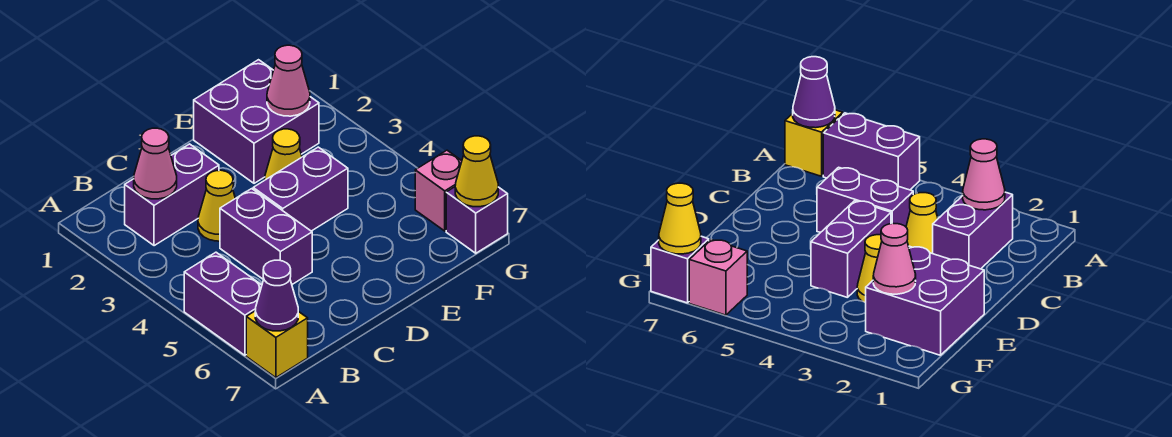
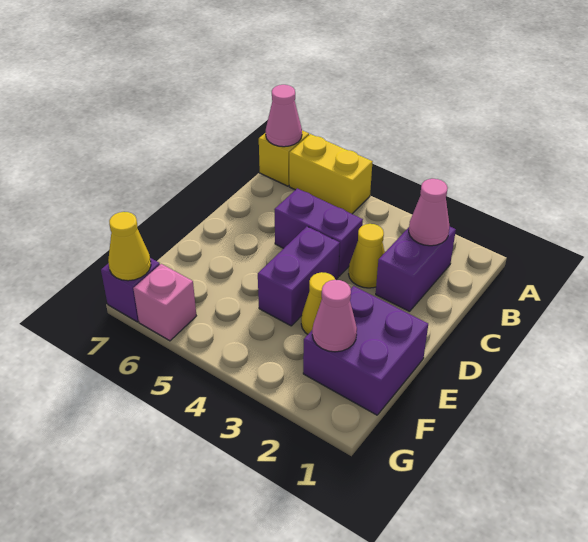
purple 1x2 brick [184,252,262,355] -> yellow 1x2 brick [289,134,373,214]
purple 1x1 cone [255,260,298,331] -> pink 1x1 cone [266,85,302,147]

